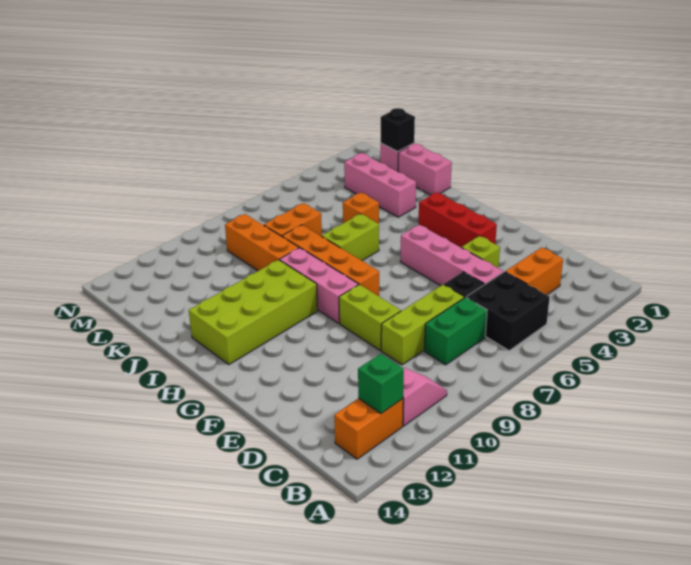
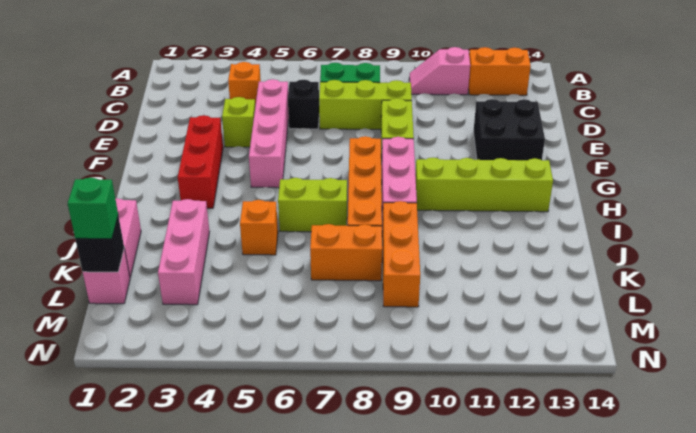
black 2x2 brick [466,272,550,351] -> black 2x2 brick moved to [473,99,545,160]
green 1x1 brick [358,354,404,413] -> green 1x1 brick moved to [68,178,118,239]
orange 1x2 brick [505,247,563,295] -> orange 1x1 brick [228,62,261,106]
lime 2x4 brick [189,260,318,365] -> lime 1x4 brick [415,158,553,212]

